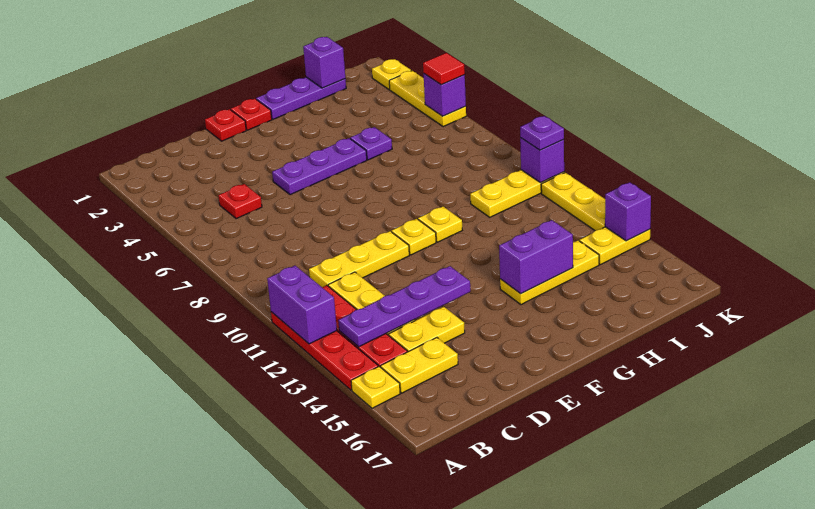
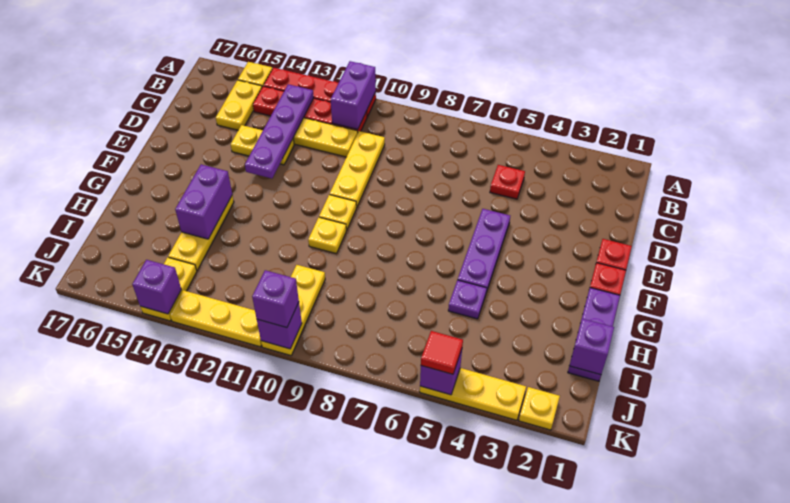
purple 1x2 brick [267,266,337,344] -> purple 1x2 brick turned to [331,61,376,129]
yellow 1x2 plate [389,307,465,352] -> yellow 1x2 plate turned to [231,125,294,165]
purple 1x1 plate [520,116,564,150] -> purple 1x1 brick [252,270,299,328]

